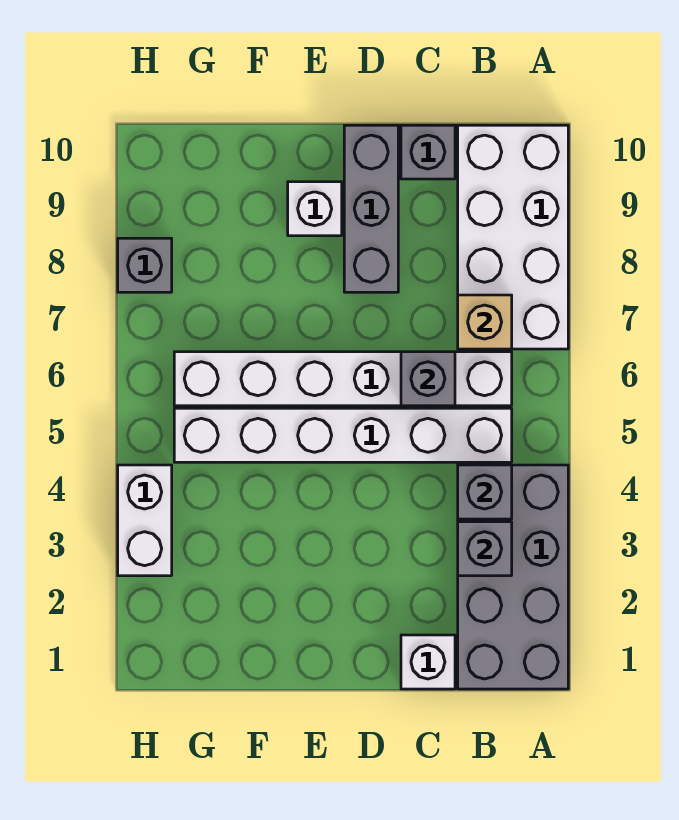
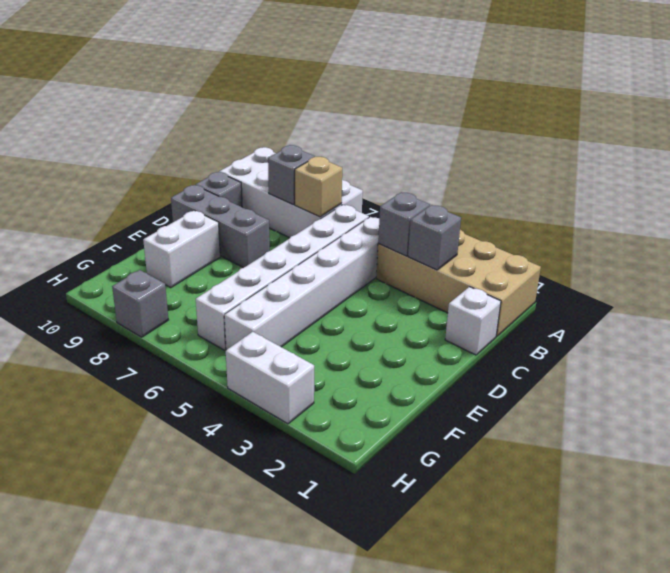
grey 2x4 brick [458,465,568,689] -> tan 2x4 brick [376,230,541,336]
grey 1x1 brick [401,352,455,406] -> grey 1x1 brick moved to [268,145,315,205]
white 1x1 brick [288,182,342,236] -> white 1x2 brick [143,210,220,287]

